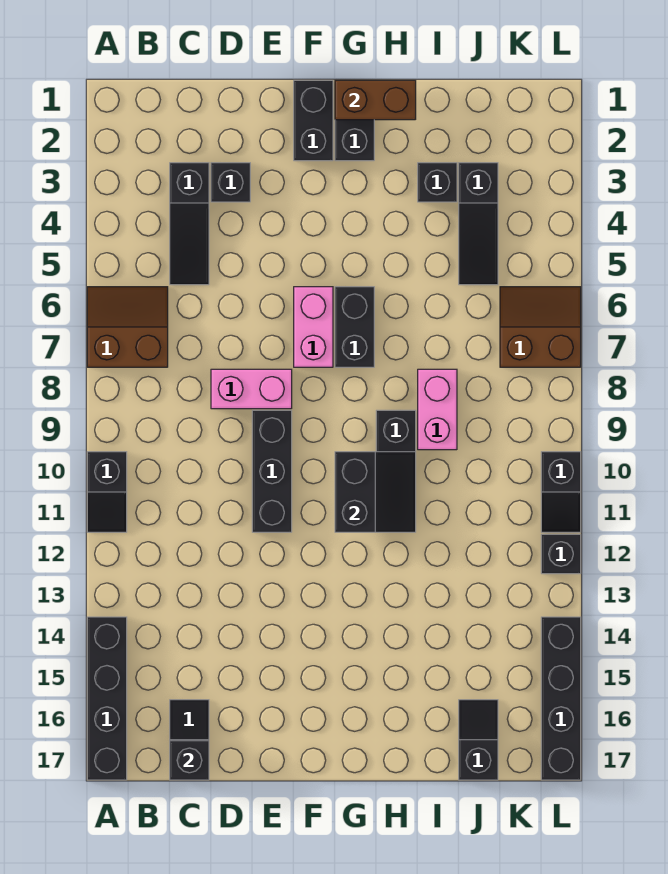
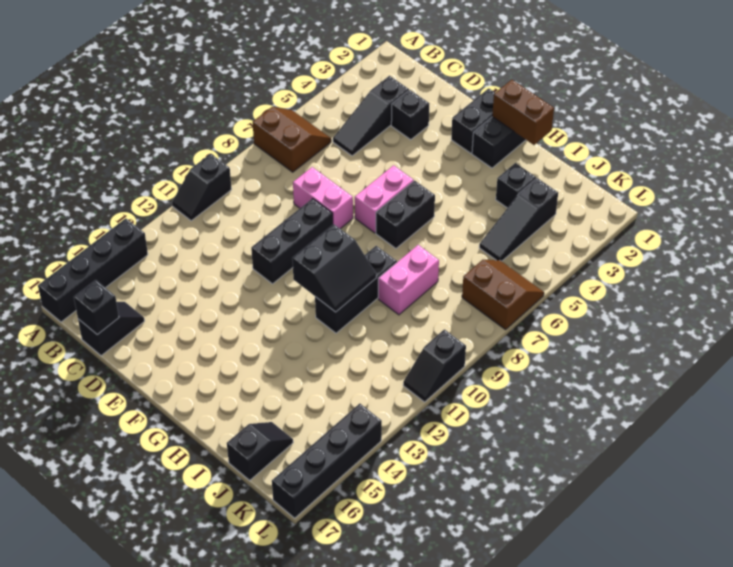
black 1x1 brick [541,534,581,574] -> none

